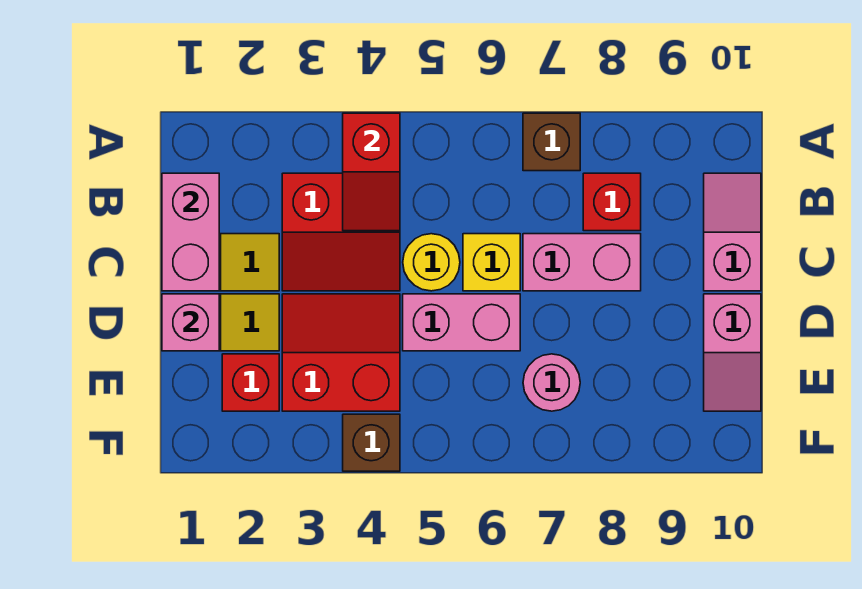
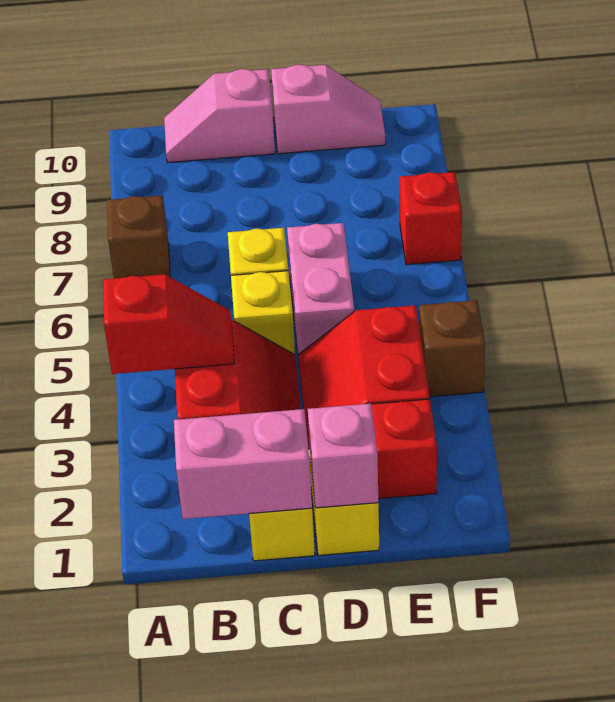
red 1x1 brick [583,173,641,231] -> red 1x1 brick moved to [400,172,462,265]
yellow 1x1 round brick [403,234,460,291] -> yellow 1x1 brick [231,271,295,354]
pink 1x2 brick [523,234,641,291] -> none
pink 1x1 round brick [523,354,580,411] -> none

